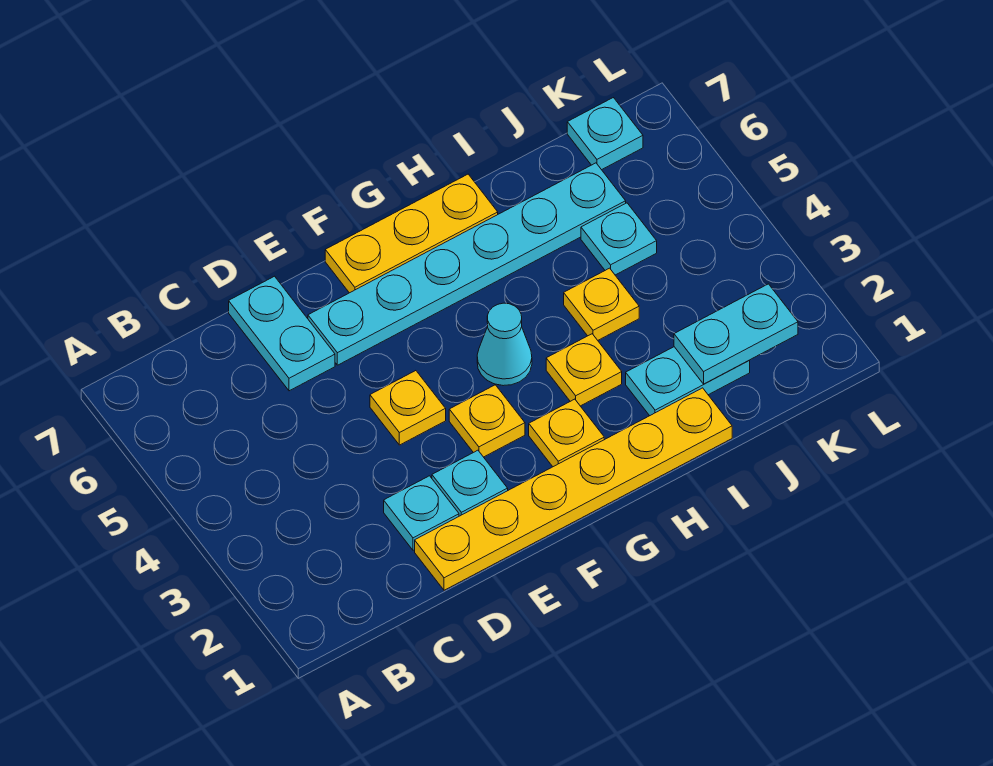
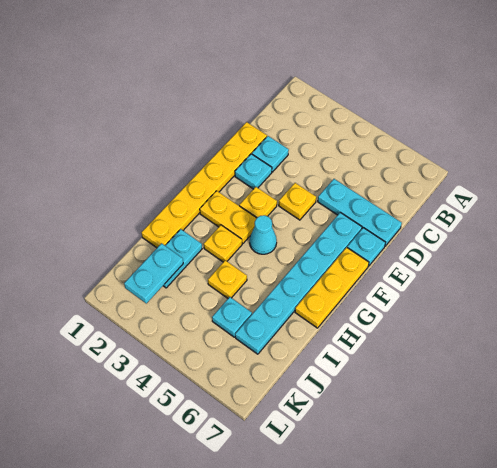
cyan 1x2 plate [229,276,335,391] -> cyan 1x3 plate [318,179,402,246]
yellow 1x1 plate [529,399,604,467] -> yellow 1x2 plate [200,191,256,243]
cyan 1x1 plate [567,98,643,170] -> cyan 1x1 plate moved to [347,228,385,266]

